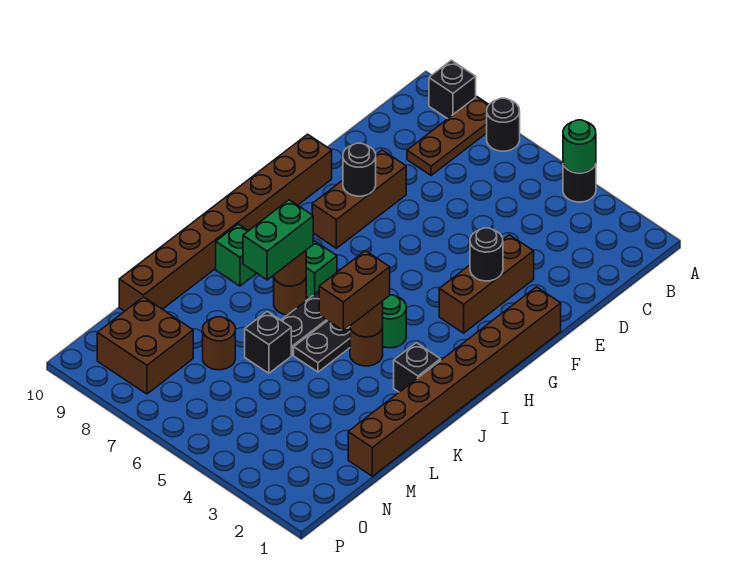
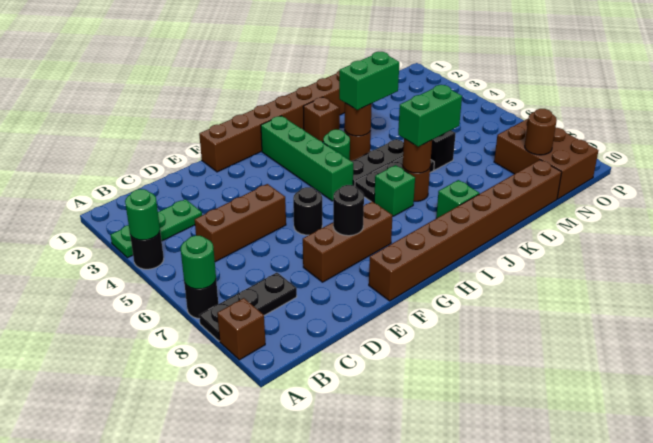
none -> green 1x3 plate [111,199,202,258]
none -> green 1x1 round brick [180,236,216,289]
brown 1x3 plate [407,97,489,176] -> black 1x3 plate [199,273,297,341]
black 1x1 brick [429,60,476,119] -> brown 1x1 brick [217,298,265,360]
brown 1x3 brick [439,235,534,333] -> brown 1x3 brick moved to [195,184,286,262]
black 1x1 round brick [470,228,503,281] -> black 1x1 round brick moved to [293,187,322,235]
none -> green 1x4 brick [261,116,353,201]
black 1x1 brick [394,343,441,392] -> brown 1x1 brick [303,97,340,142]
brown 1x2 brick [319,251,390,331] -> green 1x2 brick [339,52,399,110]
brown 1x1 round brick [203,317,235,370] -> brown 1x1 round brick moved to [525,109,557,155]
brown 2x2 brick [97,297,193,394] -> brown 2x3 brick [494,119,599,199]

